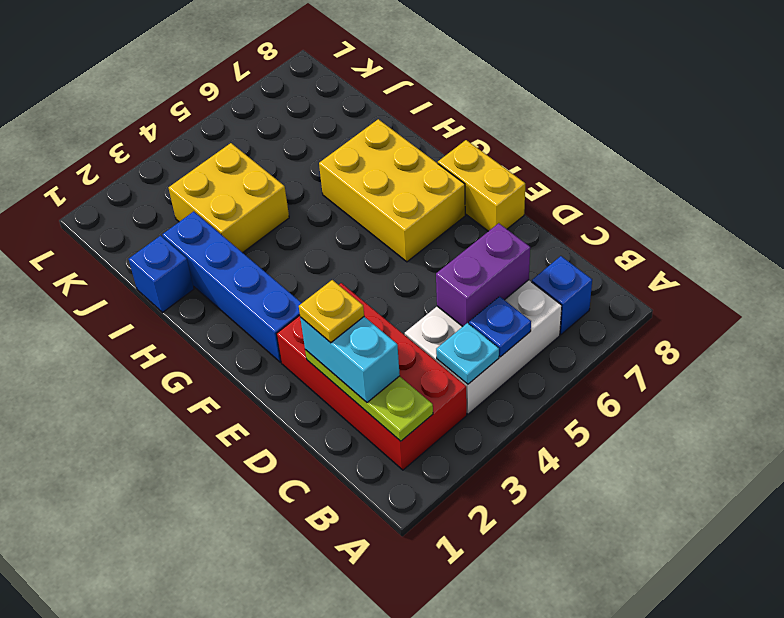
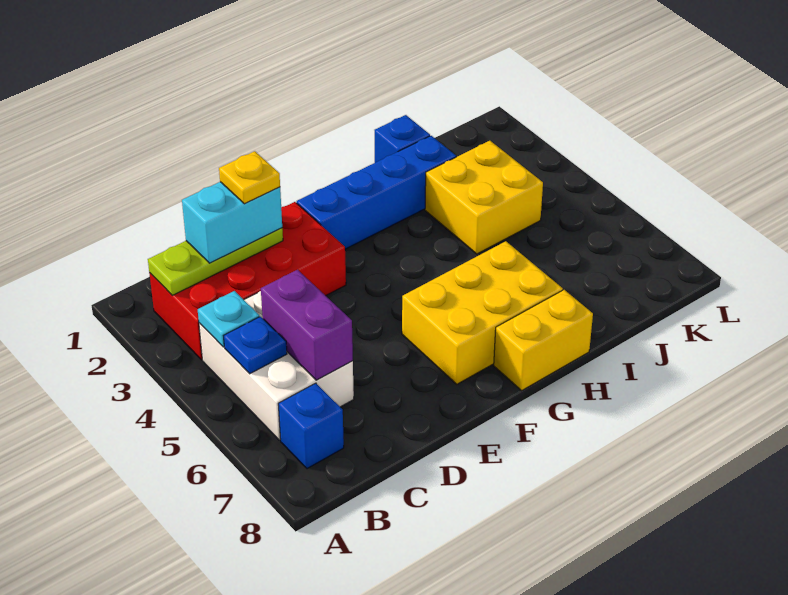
yellow 1x2 brick [438,140,525,231] -> yellow 1x2 brick moved to [494,290,593,390]

